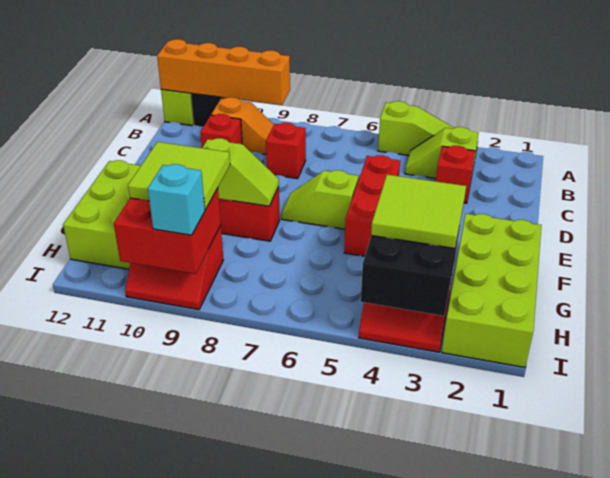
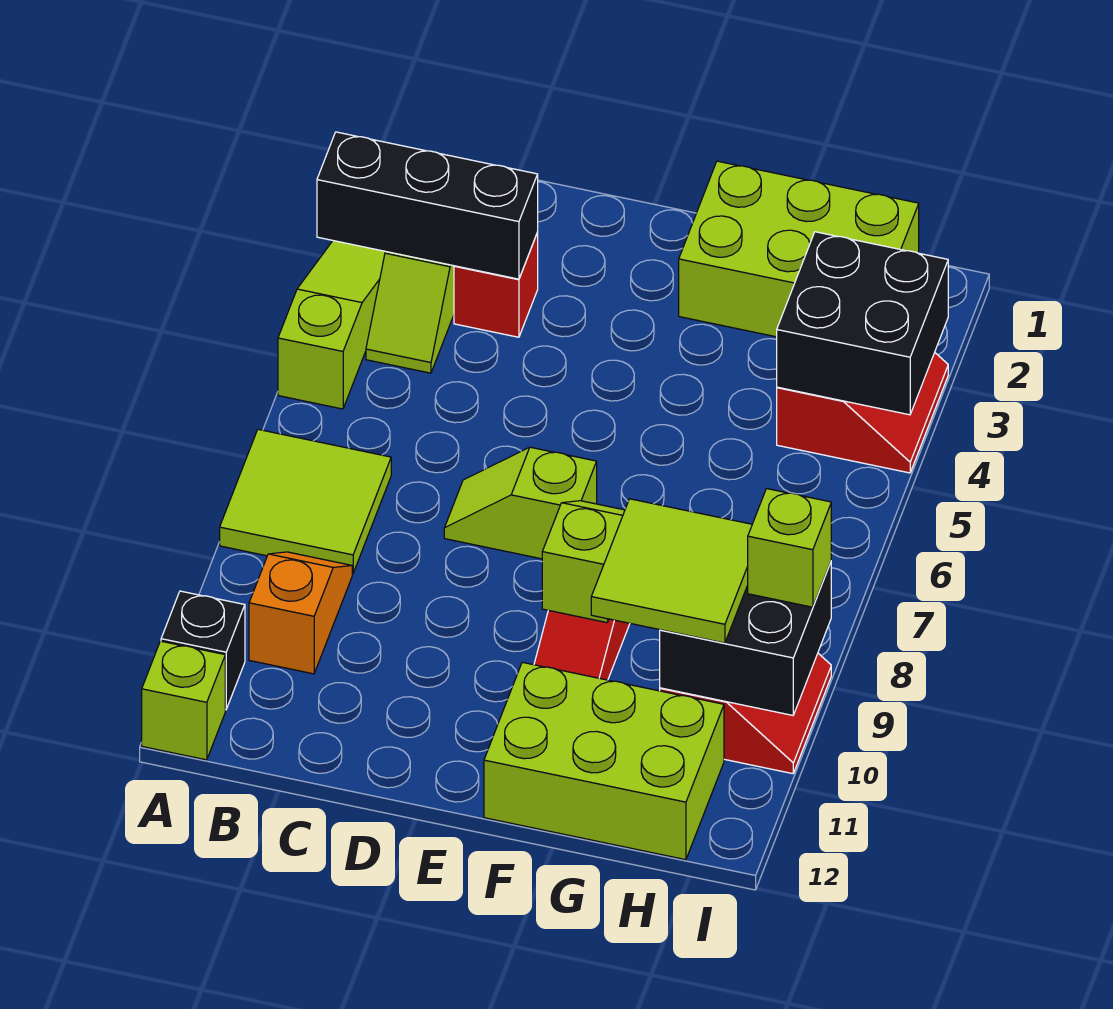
none -> black 1x3 brick [317,132,538,279]
orange 1x4 brick [157,39,290,105] -> none
red 1x1 brick [266,123,306,179] -> none
red 1x1 brick [200,114,242,148] -> none
red 1x3 brick [344,155,400,256] -> none
lime 1x2 slope [282,170,358,229] -> lime 1x2 slope turned to [444,447,597,559]
lime 2x4 brick [442,214,542,367] -> lime 2x3 brick [679,161,919,337]
lime 2x2 tile [371,175,466,249] -> lime 2x2 tile moved to [220,429,391,574]
red 2x2 brick [114,188,221,274] -> black 2x2 brick [660,562,831,715]
cyan 1x1 brick [148,164,205,235] -> lime 1x1 brick [748,489,831,607]

